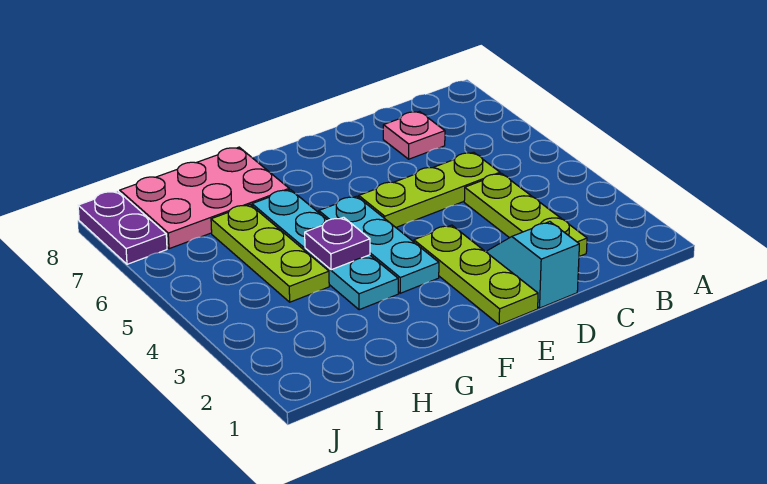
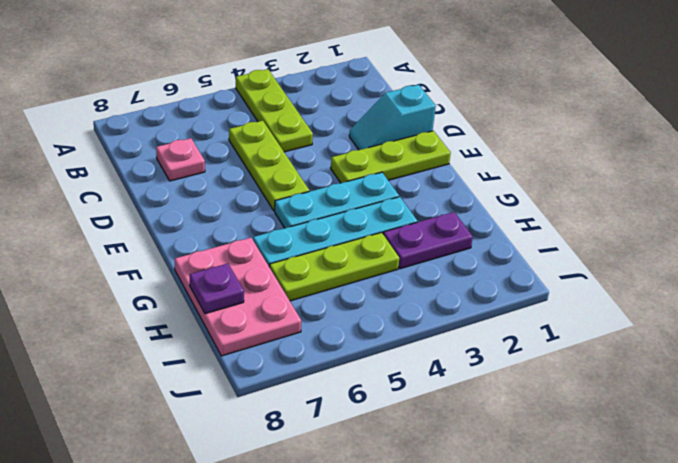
lime 1x3 plate [464,173,587,256] -> lime 1x3 plate turned to [236,69,313,152]
purple 1x1 plate [305,217,370,270] -> purple 1x1 plate moved to [190,264,244,314]
purple 1x2 plate [78,191,167,264] -> purple 1x2 plate moved to [383,212,473,269]

